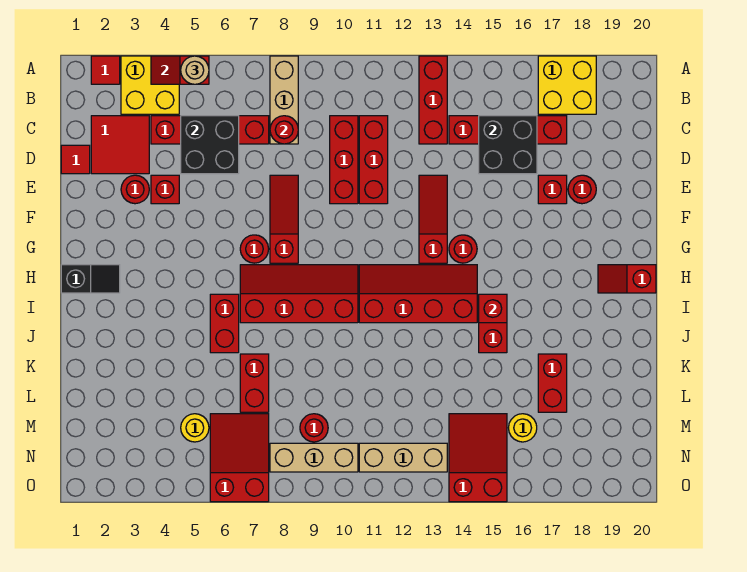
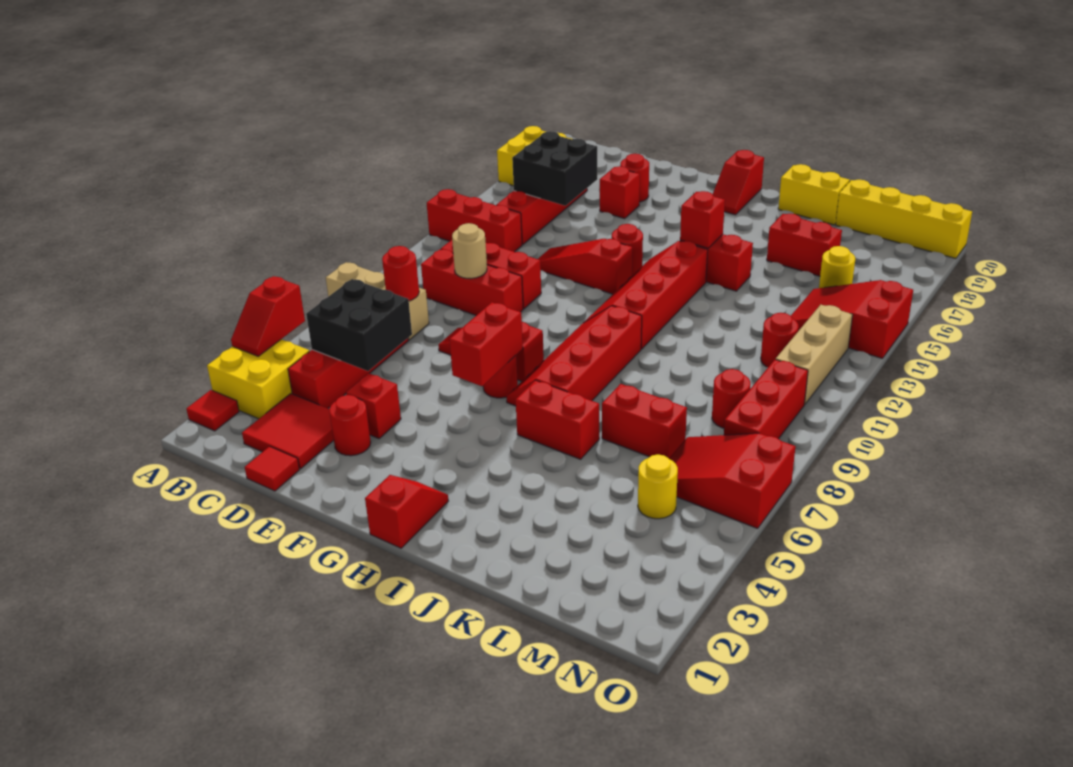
tan 1x1 round brick [181,56,209,84] -> tan 1x1 round brick moved to [452,223,487,279]
none -> red 1x2 brick [450,302,523,386]
black 1x2 slope [61,265,120,293] -> red 1x2 slope [365,475,448,548]
none -> yellow 1x2 brick [778,164,850,225]
none -> yellow 1x4 brick [836,180,972,259]
none -> red 1x1 round brick [761,313,799,367]
tan 1x3 brick [270,443,358,472] -> red 1x3 brick [724,360,808,439]

